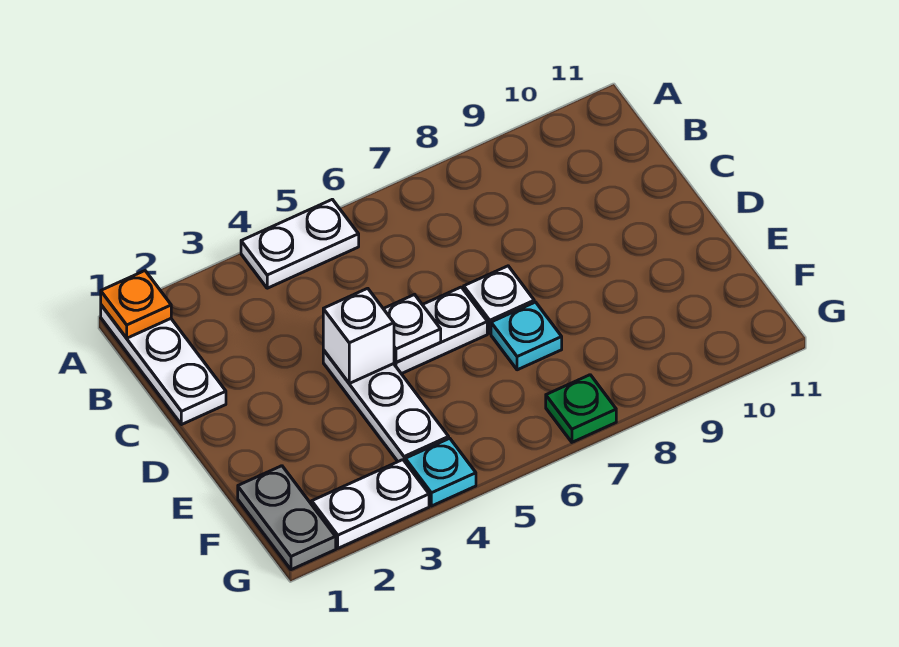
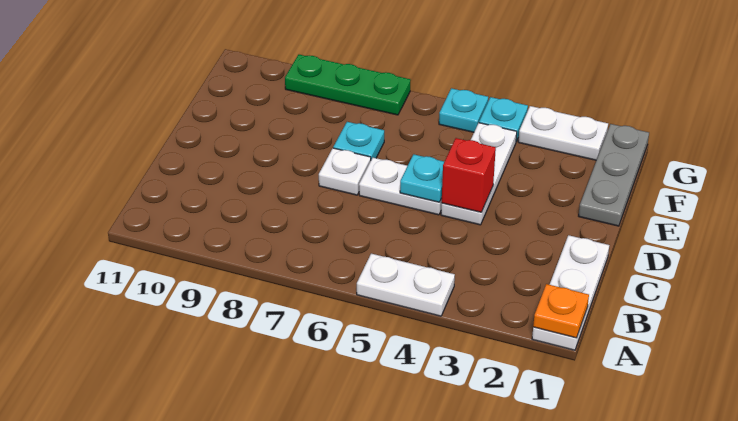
white 1x1 brick [323,288,394,383] -> red 1x1 brick [442,138,496,212]
white 1x1 plate [384,295,441,362] -> cyan 1x1 plate [400,154,444,202]
grey 1x2 plate [238,466,336,570] -> grey 1x3 plate [579,124,649,226]
none -> cyan 1x1 plate [439,88,488,132]
green 1x1 plate [546,375,616,442] -> green 1x3 plate [285,55,411,115]

